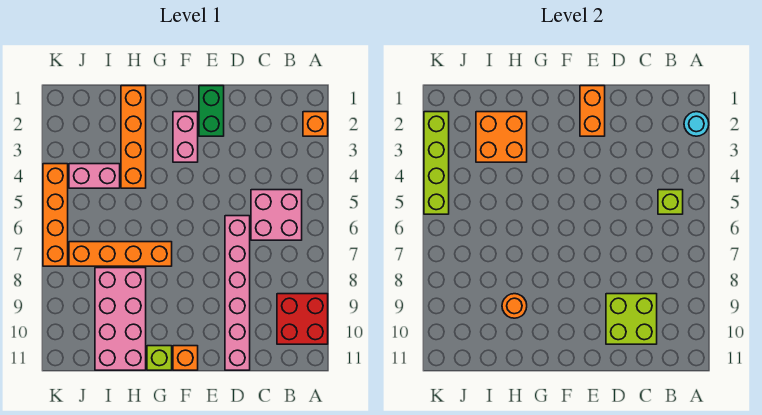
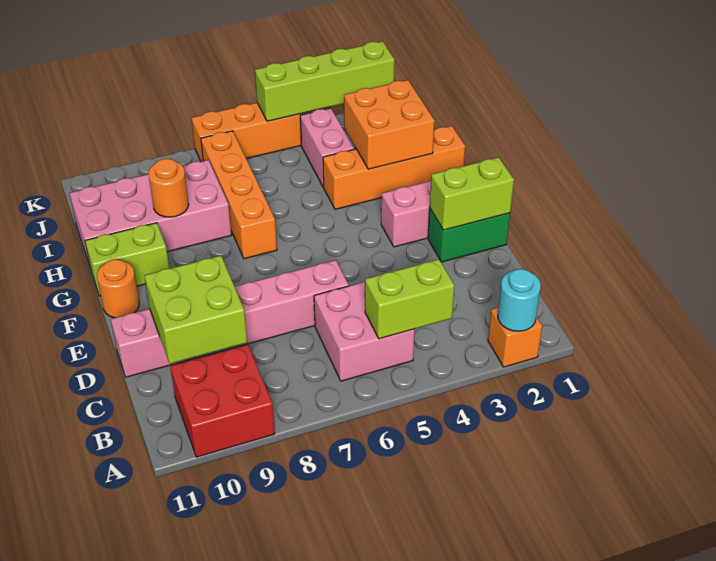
lime 1x1 brick [658,190,683,214] -> lime 1x2 brick [365,259,455,339]
orange 1x2 brick [580,86,605,136] -> lime 1x2 brick [430,157,514,230]
orange 1x1 brick [173,346,198,370] -> orange 1x1 round brick [97,259,139,318]
lime 1x1 brick [147,346,172,370] -> lime 1x2 brick [85,223,169,296]

